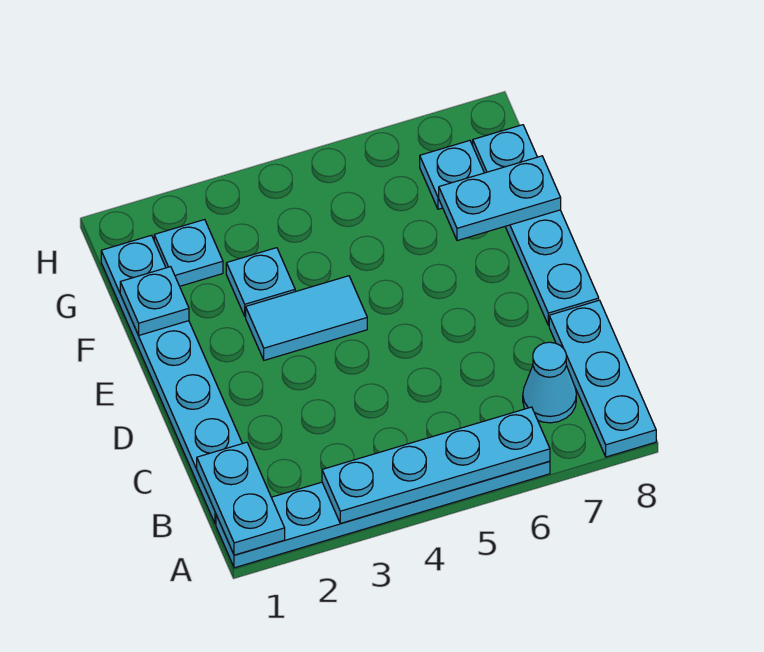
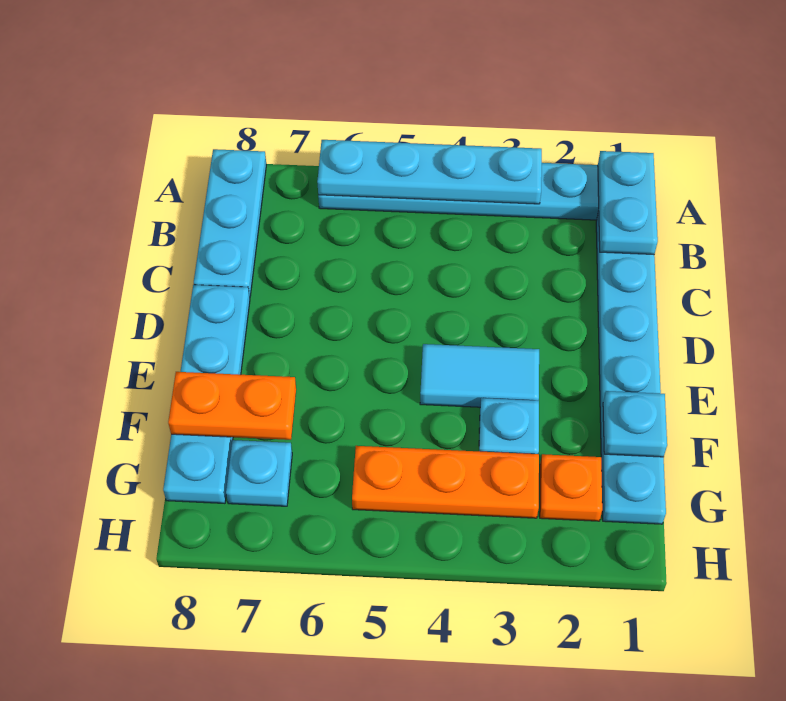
cyan 1x1 cone [523,342,576,423] -> none
cyan 1x2 plate [439,156,561,241] -> orange 1x2 plate [168,372,296,440]
cyan 1x1 plate [154,220,223,286] -> orange 1x1 plate [540,454,602,521]
none -> orange 1x3 plate [352,446,539,518]

